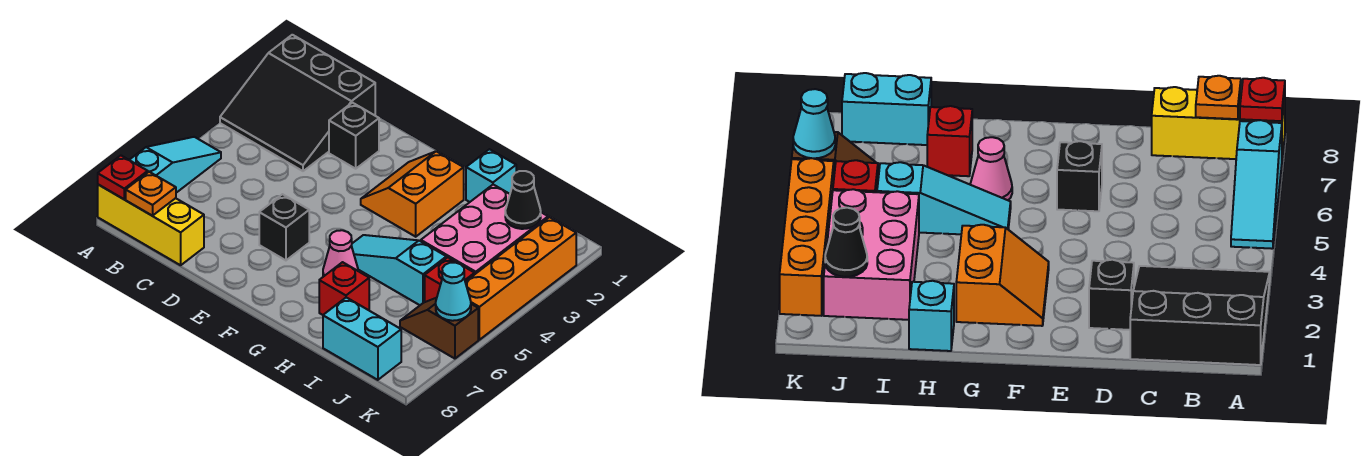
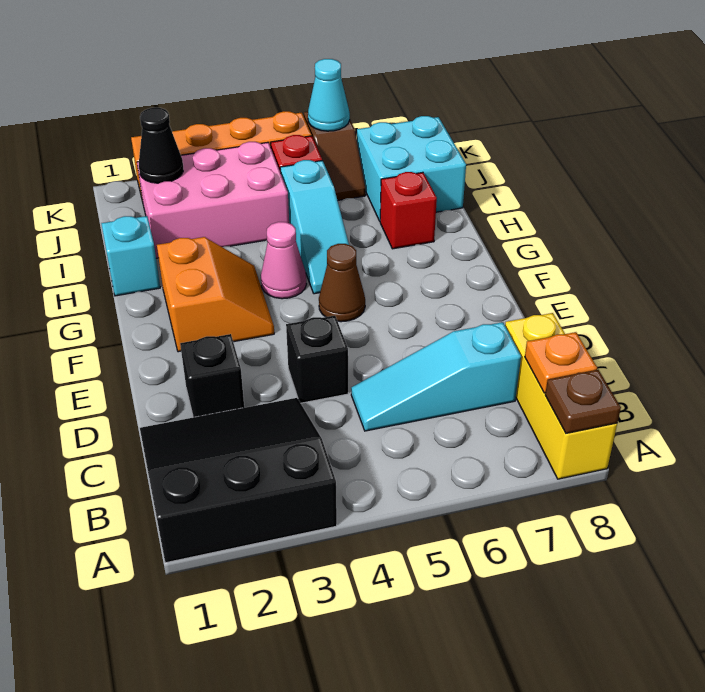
black 3x3 slope [220,35,375,171] -> black 3x3 slope turned to [140,398,337,563]
cyan 1x3 slope [130,137,221,193] -> cyan 1x3 slope moved to [351,322,521,431]
red 1x1 plate [98,156,148,199] -> brown 1x1 plate [545,370,621,433]
black 1x1 brick [259,194,309,260] -> black 1x1 brick moved to [286,316,348,403]
orange 2x2 slope [361,151,464,237] -> orange 2x2 slope turned to [157,237,274,352]
none -> brown 1x1 cone [319,244,365,322]
pink 1x1 cone [323,230,358,277] -> pink 1x1 cone moved to [261,222,306,299]
cyan 1x2 brick [323,297,401,380] -> cyan 2x2 brick [357,116,466,221]

